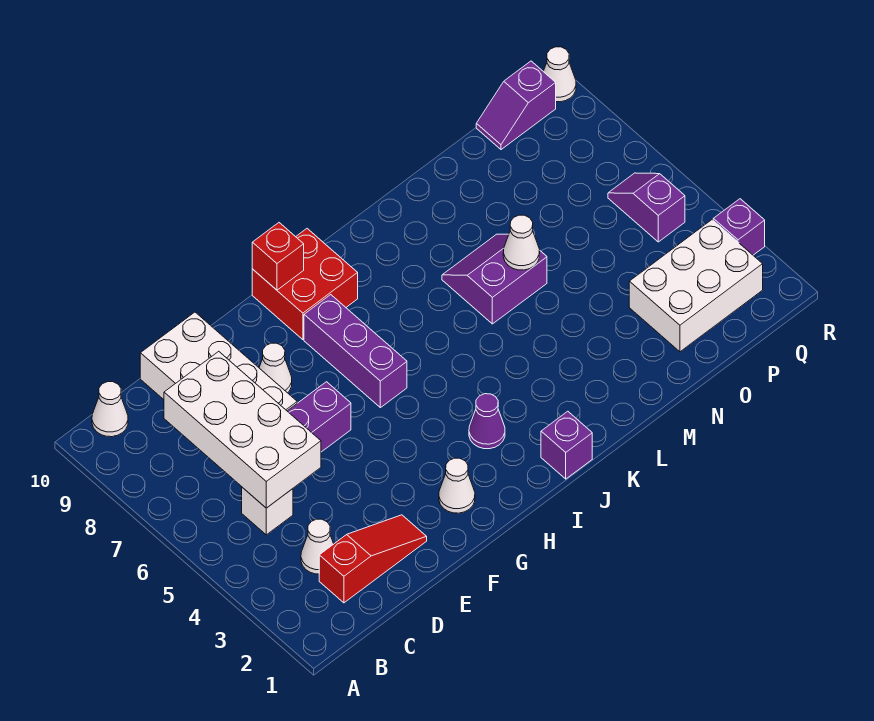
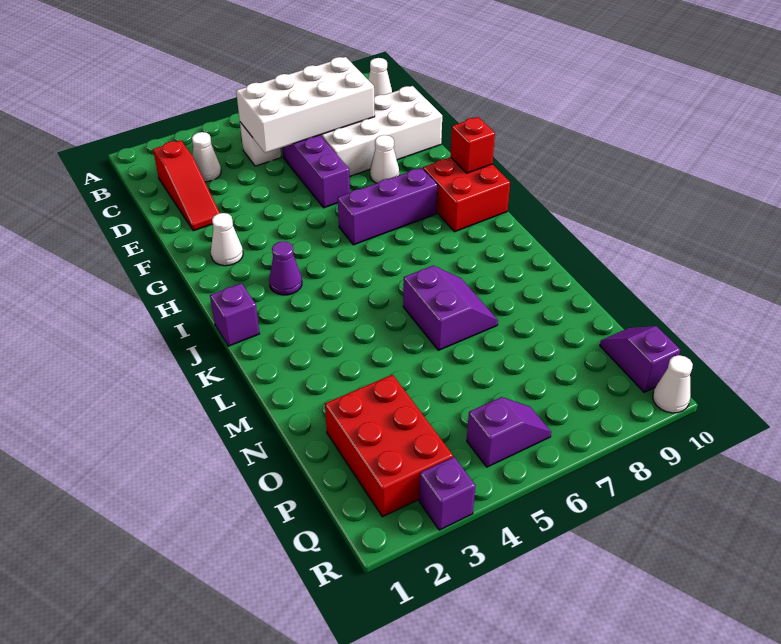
white 1x1 cone [503,215,540,270] -> none
white 2x3 brick [629,220,763,352] -> red 2x3 brick [325,375,453,517]

